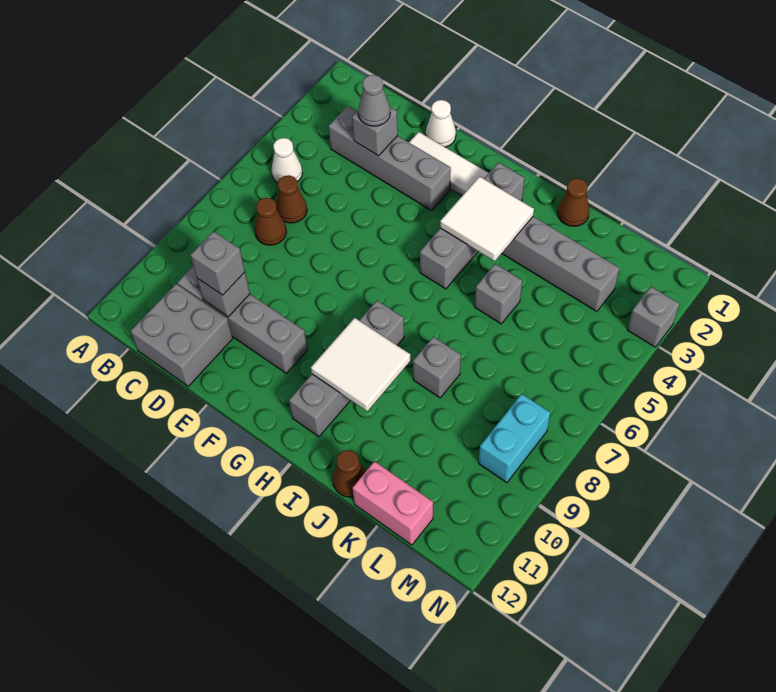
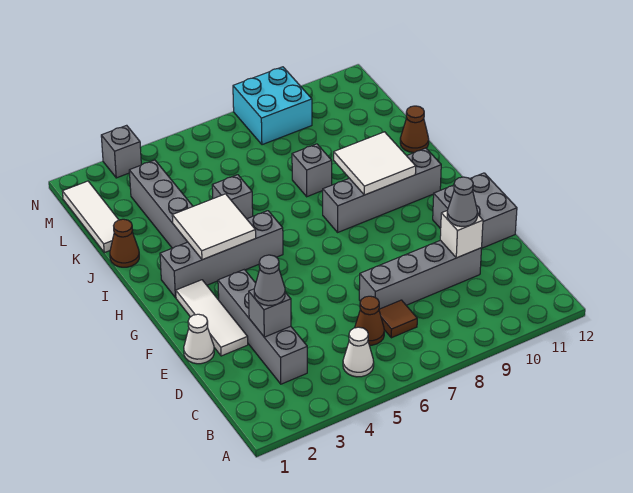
brown 1x1 cone [255,198,287,245] -> brown 1x1 tile [379,300,417,338]
grey 1x4 brick [177,266,307,373] -> grey 1x4 brick turned to [359,240,482,309]
grey 2x2 brick [130,284,233,386] -> grey 2x2 brick moved to [433,173,517,248]
grey 1x1 brick [197,272,250,317] -> white 1x1 brick [440,211,483,258]
grey 1x1 brick [190,231,245,295] -> grey 1x1 cone [447,177,477,226]
none -> white 1x3 tile [62,181,119,253]
pink 1x2 brick [353,461,433,545] -> none
cyan 1x2 brick [479,394,550,483] -> cyan 2x2 brick [233,67,312,145]

